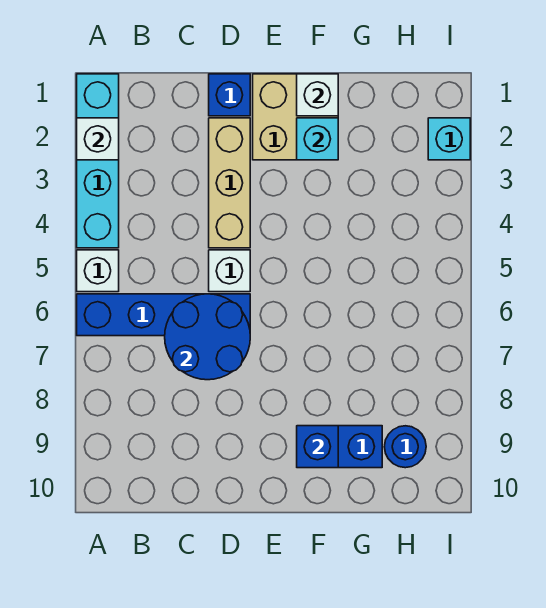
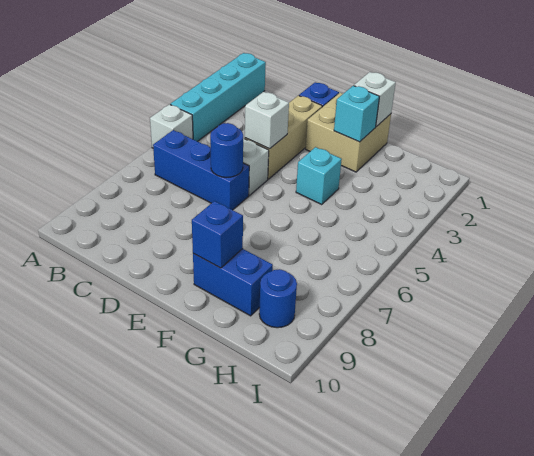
white 1x1 brick [77,118,119,160] -> white 1x1 brick moved to [245,92,289,149]
blue 1x4 brick [77,294,250,336] -> blue 1x3 brick [153,130,249,210]
blue 2x2 round brick [165,294,250,380] -> blue 1x1 round brick [210,123,243,177]
cyan 1x1 brick [428,118,470,160] -> cyan 1x1 brick moved to [296,147,342,204]

